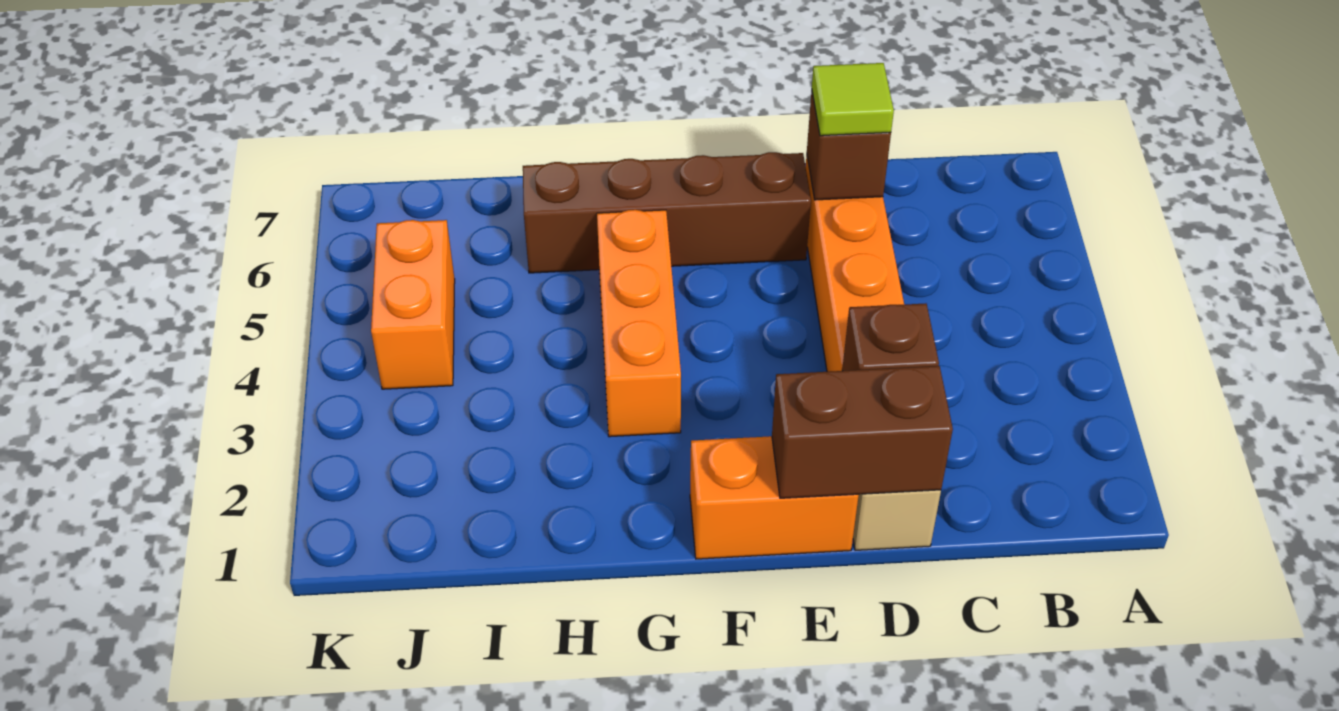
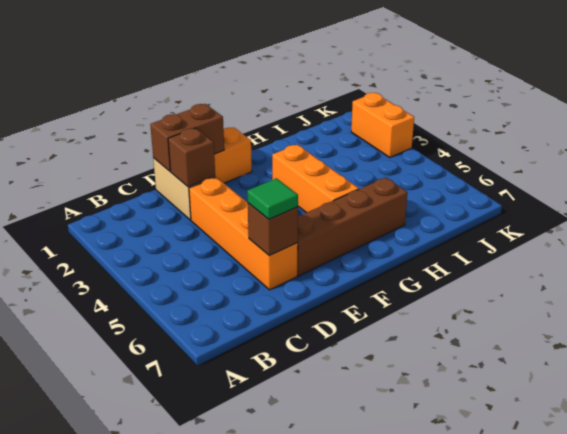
lime 1x1 tile [812,63,894,136] -> green 1x1 tile [247,178,298,219]
orange 1x2 brick [371,220,455,389] -> orange 1x2 brick moved to [351,93,414,158]

